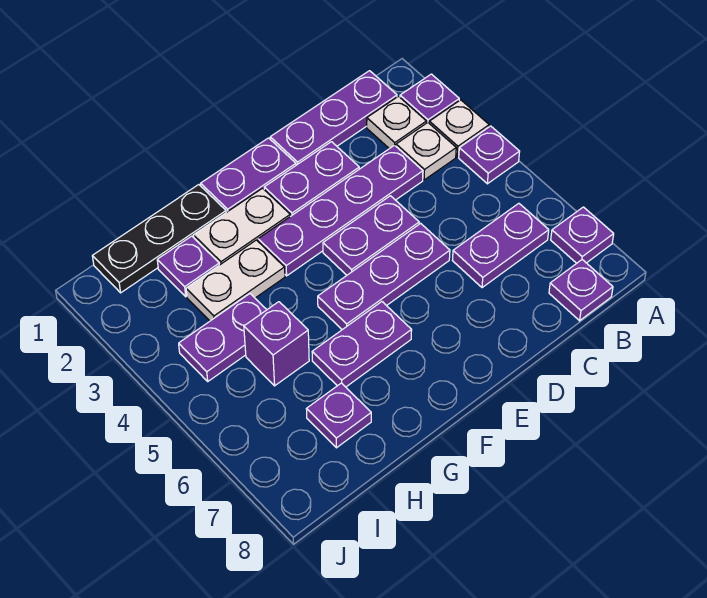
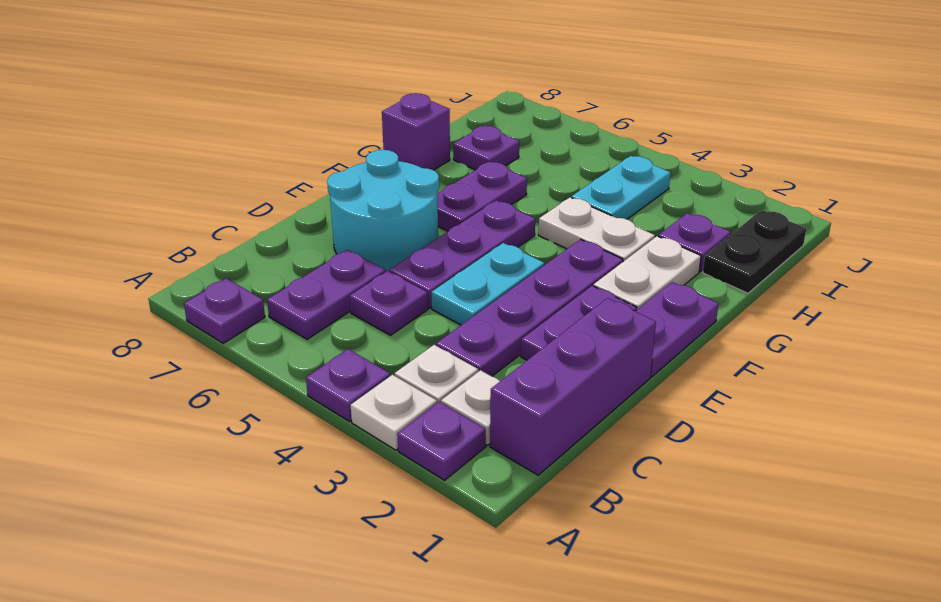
purple 1x3 plate [270,71,397,165] -> purple 1x3 brick [490,298,656,475]
purple 1x1 plate [549,260,613,321] -> purple 1x1 plate moved to [350,271,428,335]
purple 1x2 plate [323,196,419,275] -> cyan 1x2 plate [431,243,544,325]
none -> cyan 2x2 round brick [327,150,439,271]
black 1x3 plate [92,185,226,293] -> black 1x2 plate [703,210,806,293]
white 1x2 plate [186,240,285,321] -> white 1x2 plate turned to [538,197,655,262]
purple 1x2 plate [179,294,267,381] -> cyan 1x2 plate [571,156,671,219]
purple 1x1 brick [244,302,309,386] -> purple 1x1 brick moved to [382,93,450,170]

